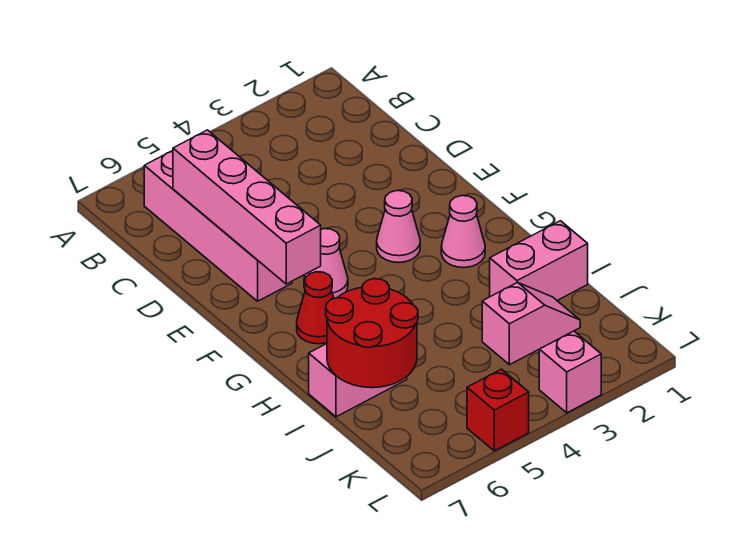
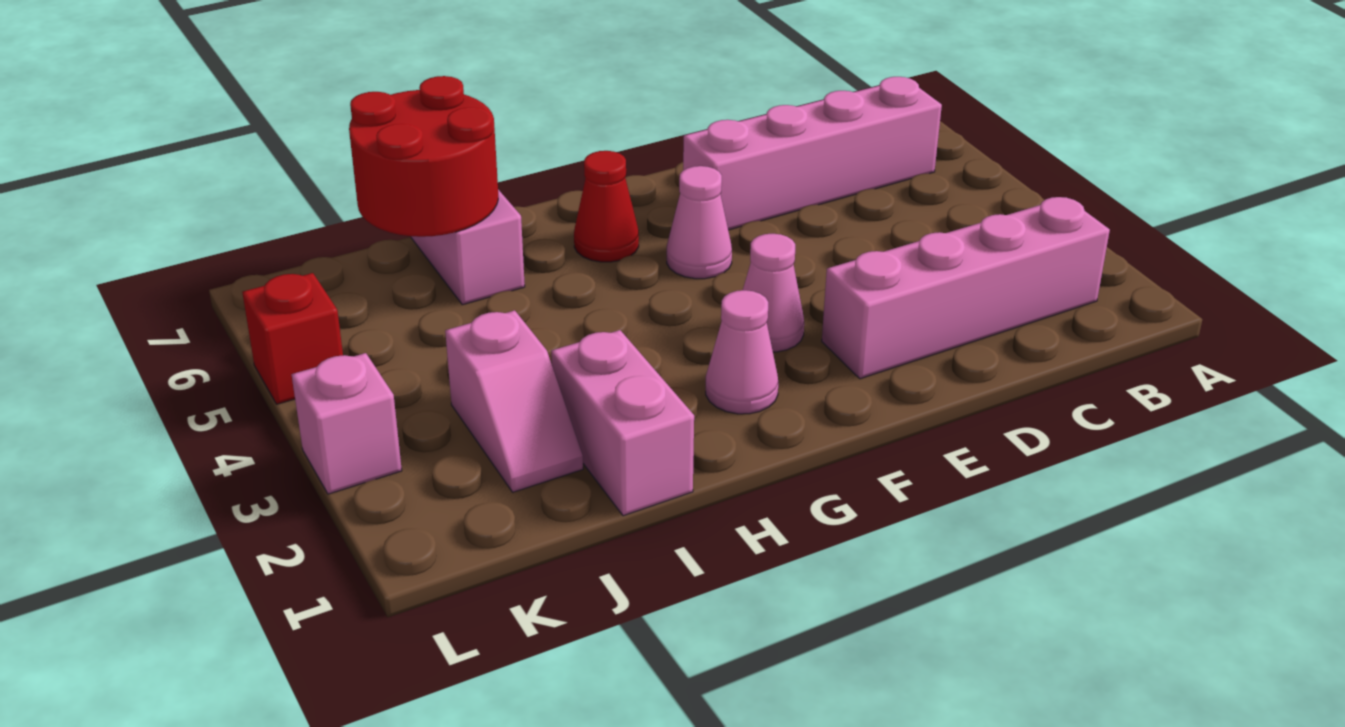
pink 1x4 brick [173,130,321,284] -> pink 1x4 brick moved to [822,197,1110,379]

